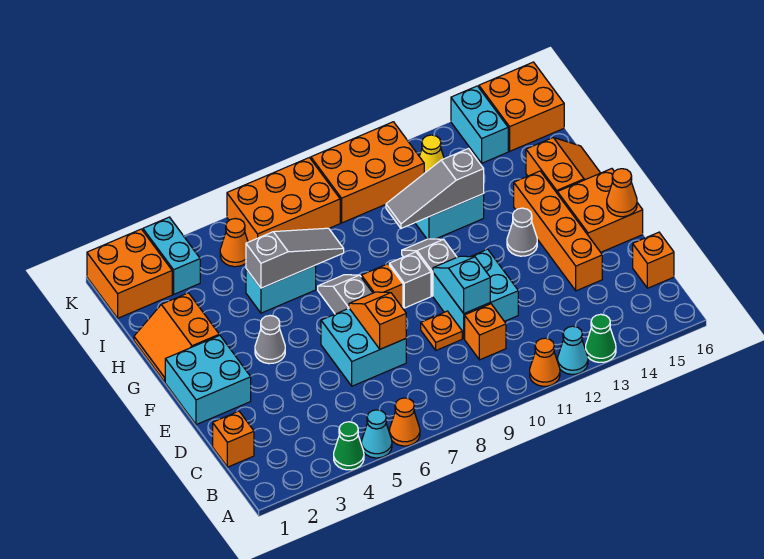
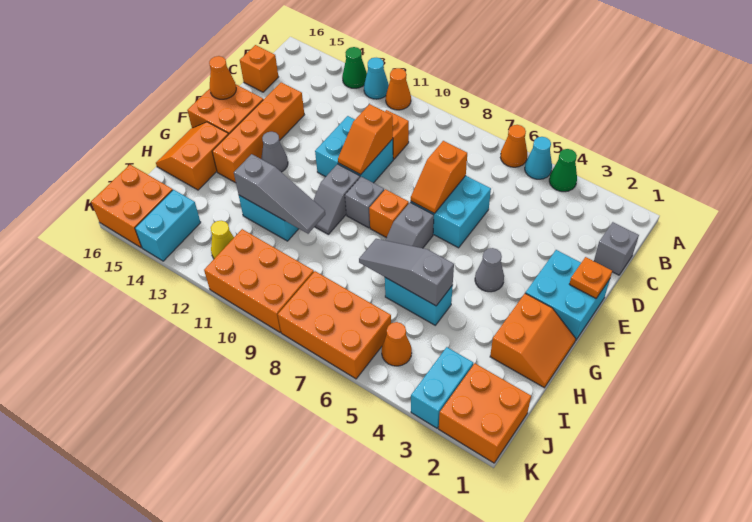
orange 1x1 brick [213,411,254,467] -> grey 1x1 brick [594,222,639,275]
orange 1x1 plate [421,311,462,350] -> orange 1x1 plate moved to [570,257,612,298]
cyan 1x2 slope [433,256,490,314] -> orange 1x2 slope [338,104,393,175]

